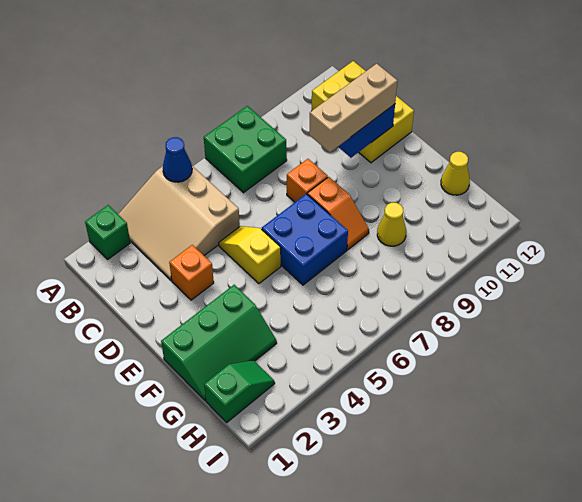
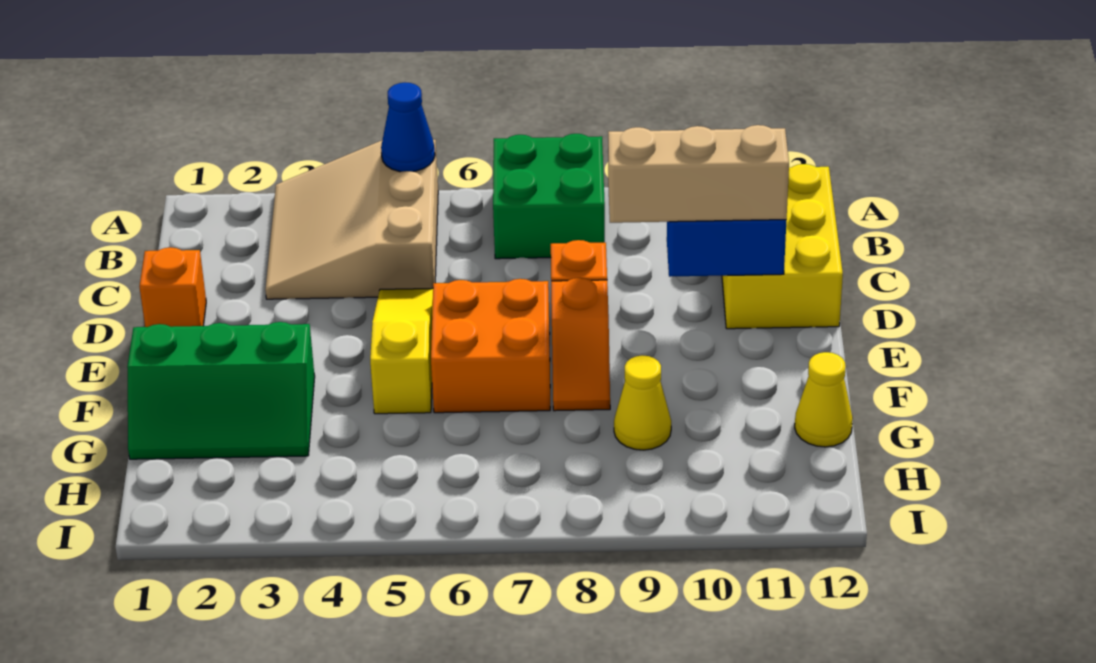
green 1x1 brick [85,205,130,259] -> none
orange 1x1 brick [169,245,214,300] -> orange 1x1 brick moved to [139,247,206,327]
yellow 1x2 slope [219,226,281,283] -> yellow 1x3 slope [370,288,433,414]
blue 2x2 brick [262,194,348,285] -> orange 2x2 brick [431,279,550,413]
green 1x2 slope [204,360,275,422] -> none

